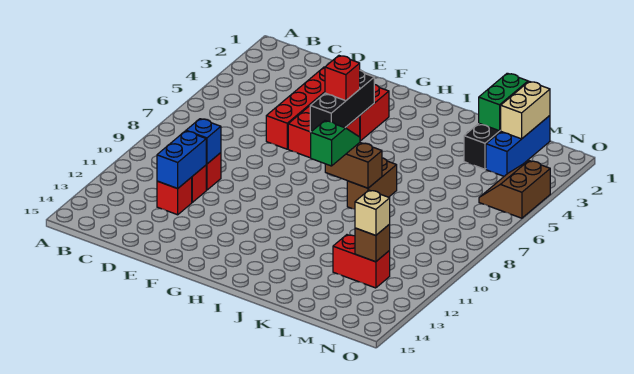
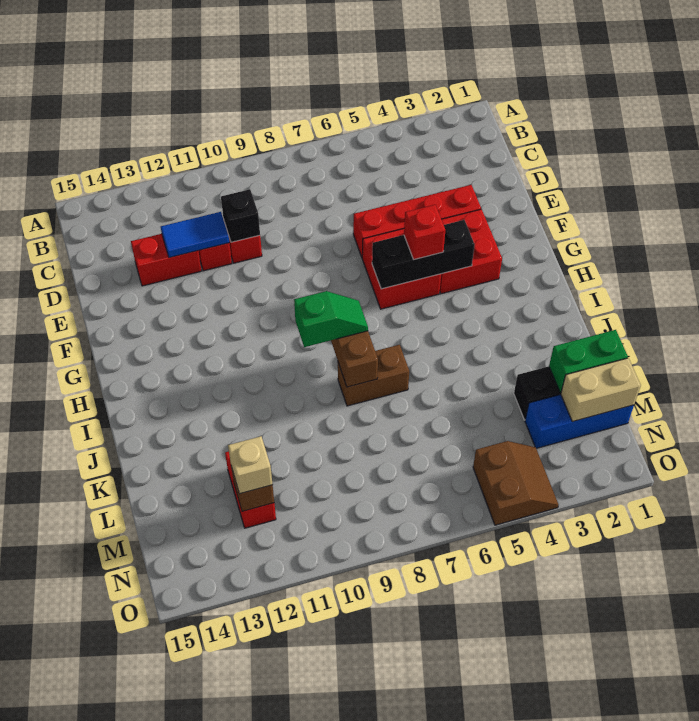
blue 1x1 brick [186,119,221,164] -> black 1x1 brick [221,189,260,242]
blue 1x2 brick [157,131,206,188] -> blue 1x2 tile [161,212,229,258]
red 1x1 brick [157,177,192,215] -> red 1x2 brick [131,234,202,286]
brown 2x2 slope [479,161,550,218] -> brown 2x2 slope turned to [473,441,558,525]

